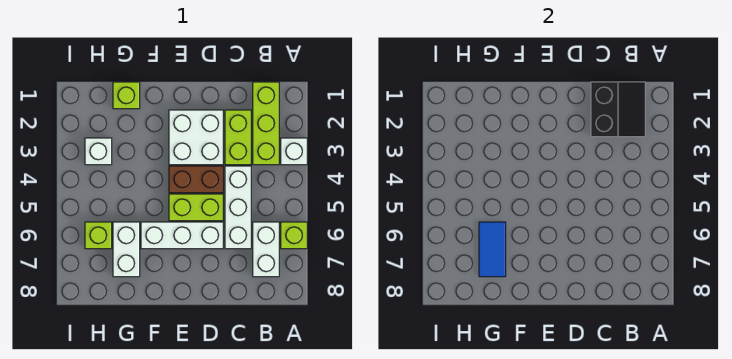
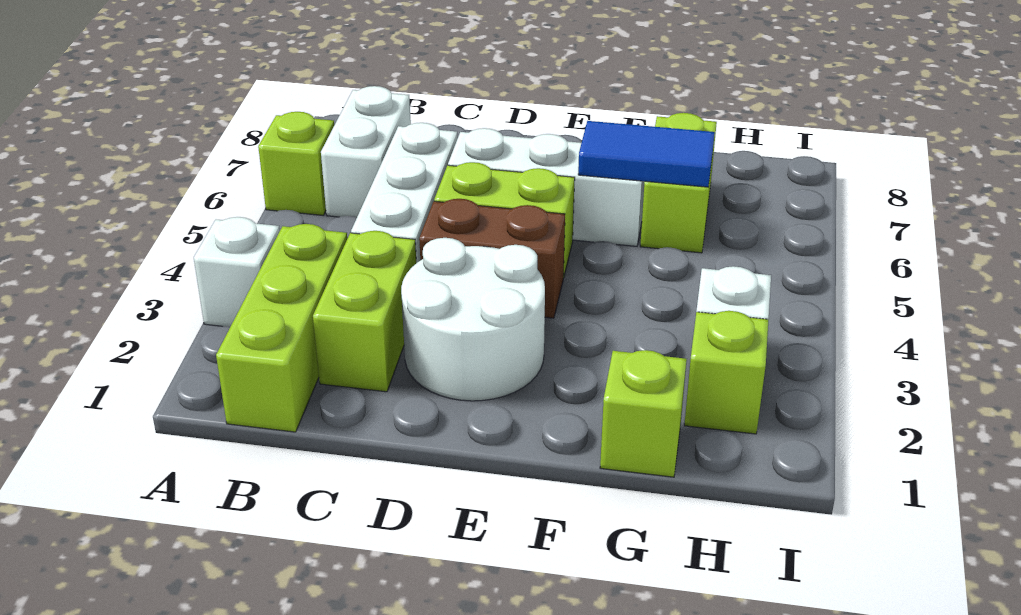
black 2x2 slope [591,82,645,137] -> none
white 2x2 brick [169,110,223,165] -> white 2x2 round brick [401,238,545,401]
white 1x2 brick [113,222,140,277] -> lime 1x2 brick [640,113,717,253]
blue 1x2 tile [479,222,506,277] -> blue 1x2 tile turned to [578,121,715,187]
lime 1x1 brick [85,222,112,249] -> lime 1x1 brick moved to [684,311,769,434]

